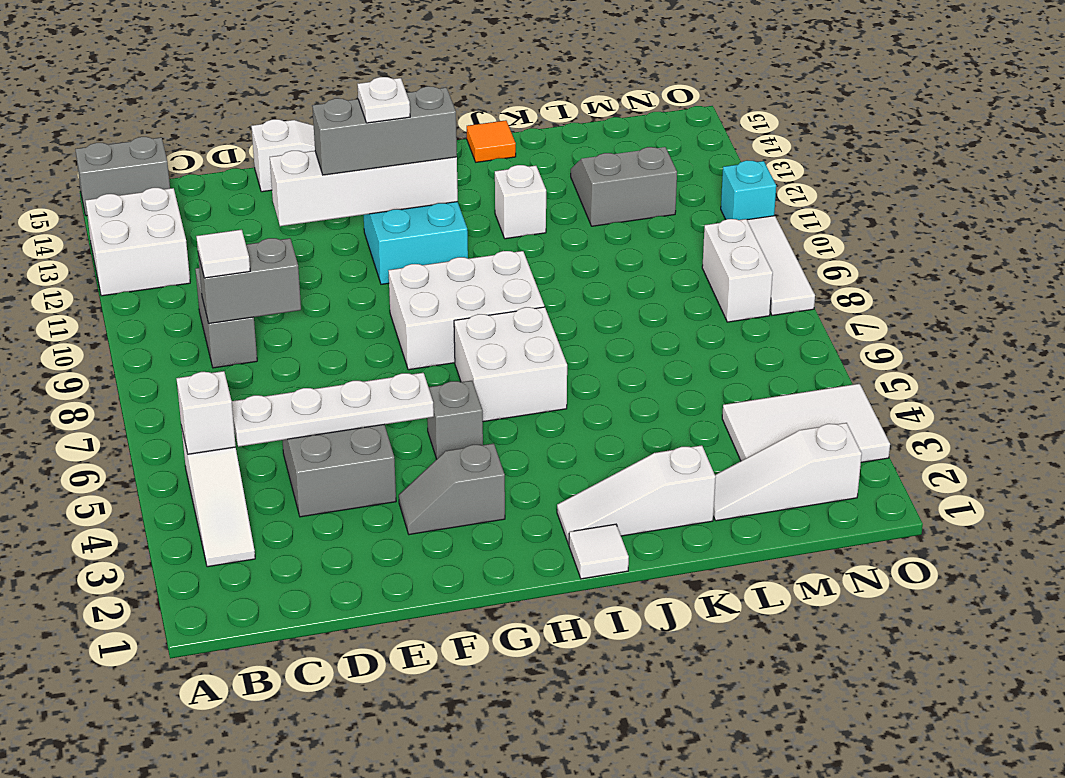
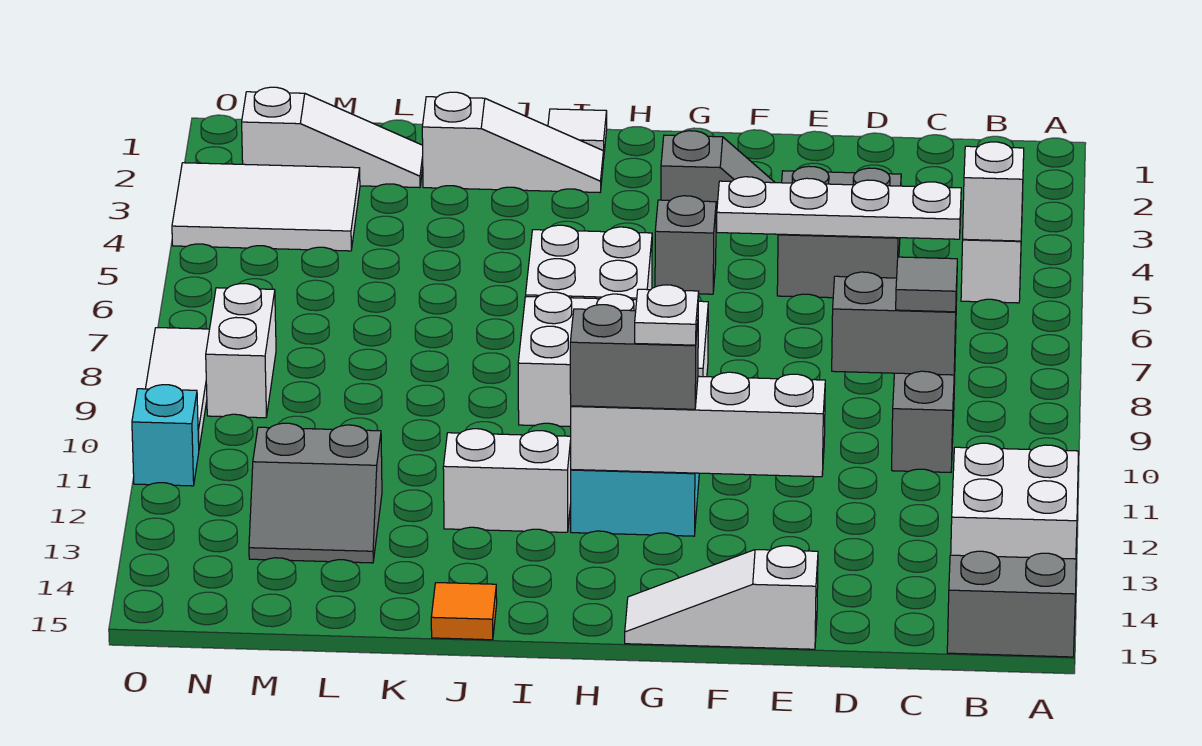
white 1x1 tile [196,230,250,278] -> grey 1x1 tile [896,257,957,312]
grey 1x3 brick [312,86,457,175] -> grey 1x2 brick [570,305,698,409]
white 1x1 brick [495,165,546,239] -> white 1x2 brick [443,429,571,532]

